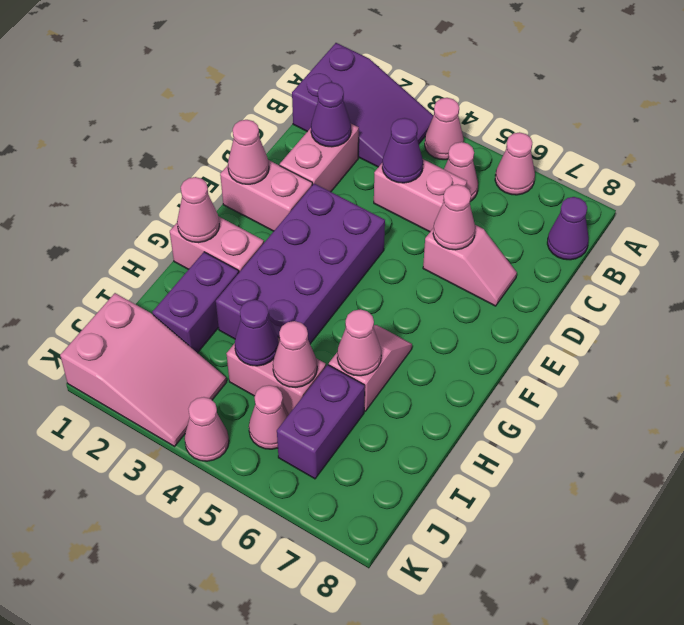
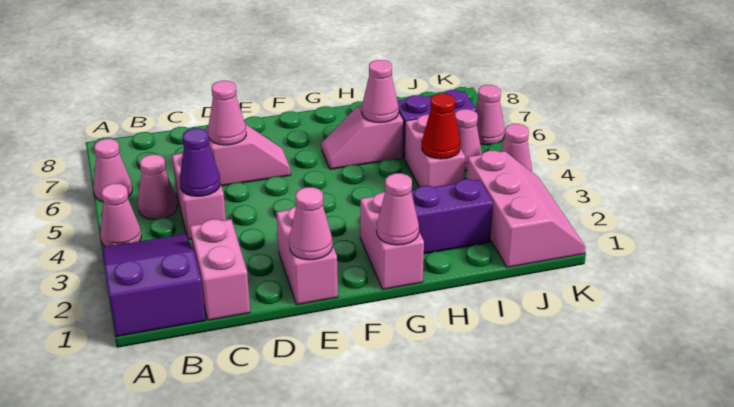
purple 1x1 cone [547,197,589,260] -> none
pink 1x2 brick [280,124,359,192] -> pink 1x2 brick turned to [190,219,250,320]
purple 1x1 cone [311,82,351,147] -> none
pink 1x2 slope [423,225,517,306] -> pink 1x2 slope turned to [206,124,291,186]
purple 2x4 brick [216,184,385,344] -> none
purple 1x1 cone [235,300,279,366] -> red 1x1 cone [422,94,460,159]
pink 1x1 cone [273,321,317,387] -> pink 1x1 cone moved to [476,85,505,145]
pink 2x3 slope [60,293,226,446] -> pink 2x3 slope turned to [466,151,586,268]

